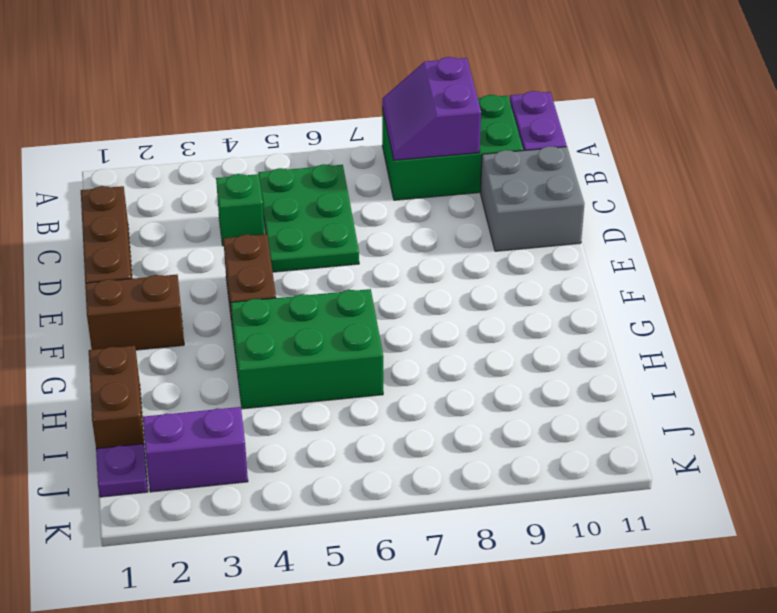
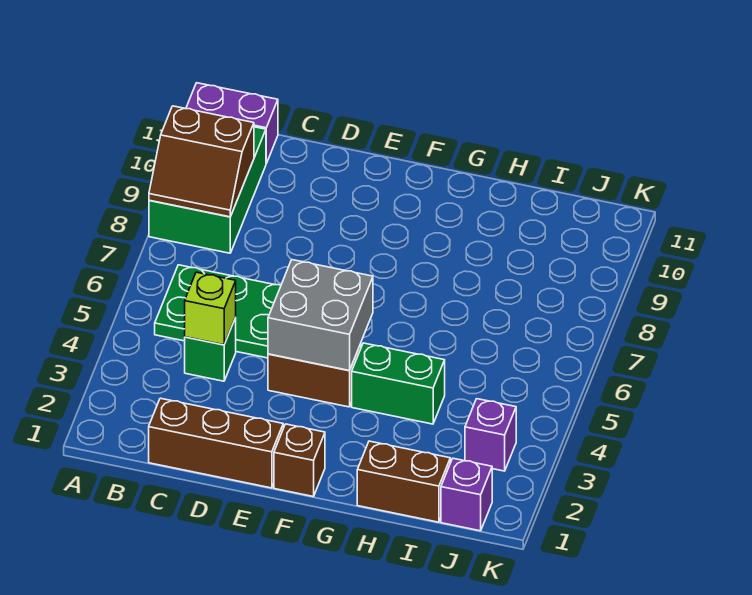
purple 2x2 slope [382,57,481,160] -> brown 2x2 slope [149,106,254,217]
none -> lime 1x1 brick [185,272,236,345]
grey 2x2 brick [480,146,584,251] -> grey 2x2 brick moved to [268,260,373,371]
brown 1x2 brick [85,275,184,350] -> brown 1x1 brick [274,424,325,497]
green 2x3 brick [231,289,383,409] -> green 1x2 brick [352,343,445,424]
purple 1x1 plate [96,444,148,497] -> purple 1x1 brick [441,458,492,531]
purple 1x2 brick [143,407,248,492] -> purple 1x1 brick [465,399,516,471]

